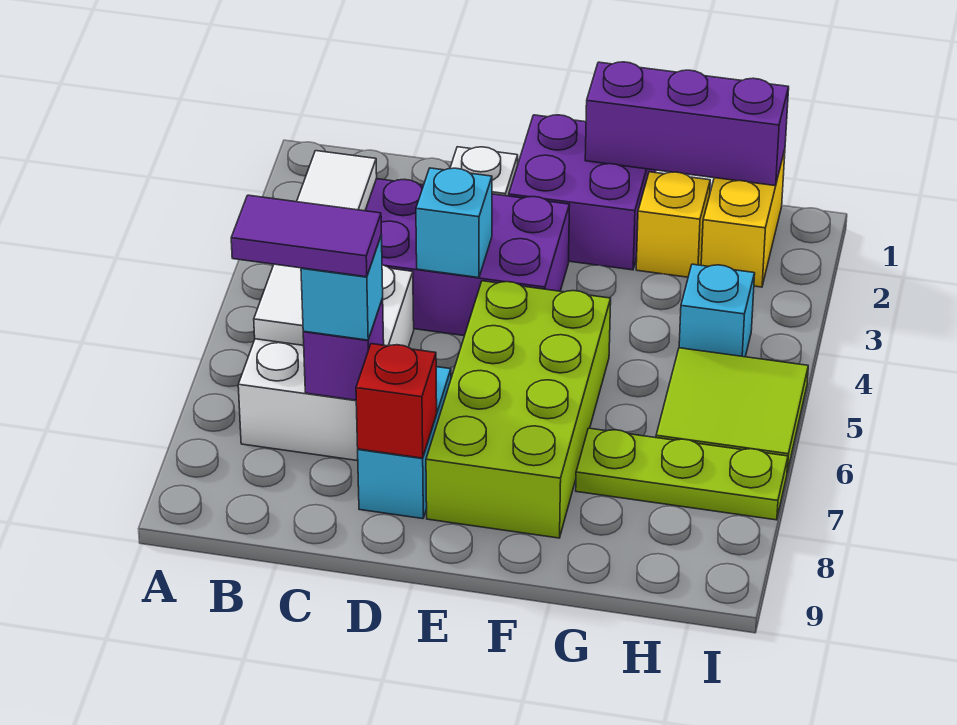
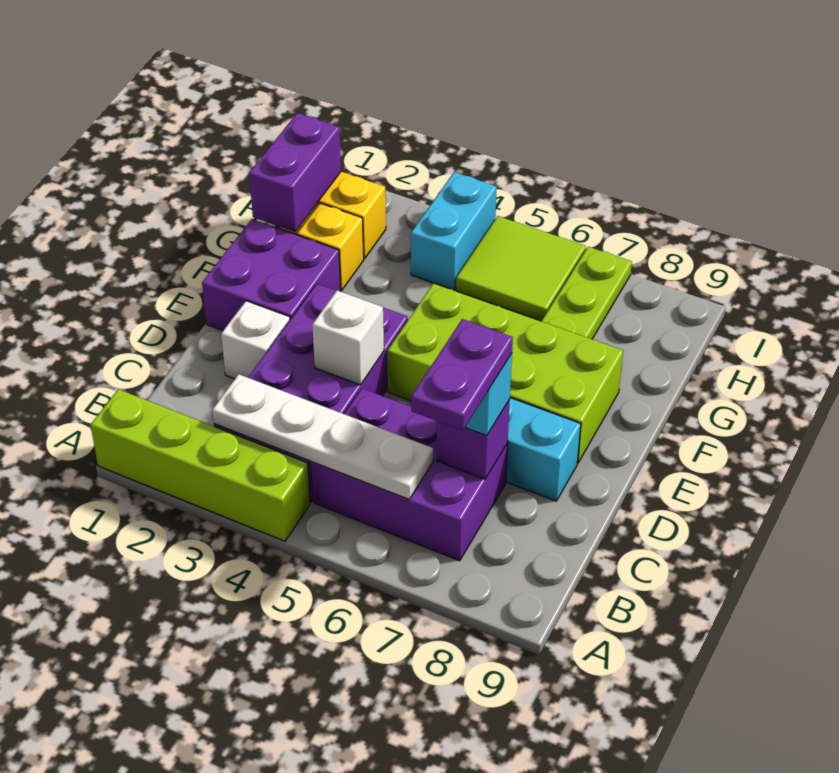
none -> lime 1x4 brick [91,389,310,541]
white 1x4 tile [254,151,377,346] -> white 1x4 plate [212,374,433,499]
white 2x3 brick [238,265,414,461] -> purple 2x3 brick [311,389,508,561]
purple 1x2 tile [231,195,381,277] -> purple 1x2 plate [411,319,513,430]
cyan 1x1 brick [416,168,492,278] -> white 1x1 brick [312,291,384,385]
red 1x1 brick [356,344,437,458] -> none
purple 1x3 brick [585,62,789,186] -> purple 1x2 brick [249,113,341,232]
cyan 1x1 brick [679,264,755,357] -> cyan 1x2 brick [411,172,497,290]

